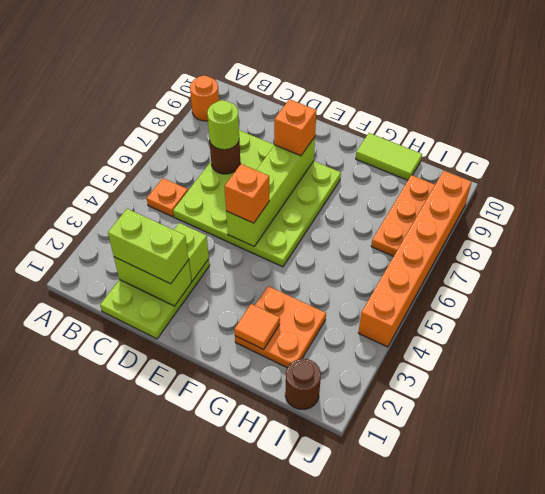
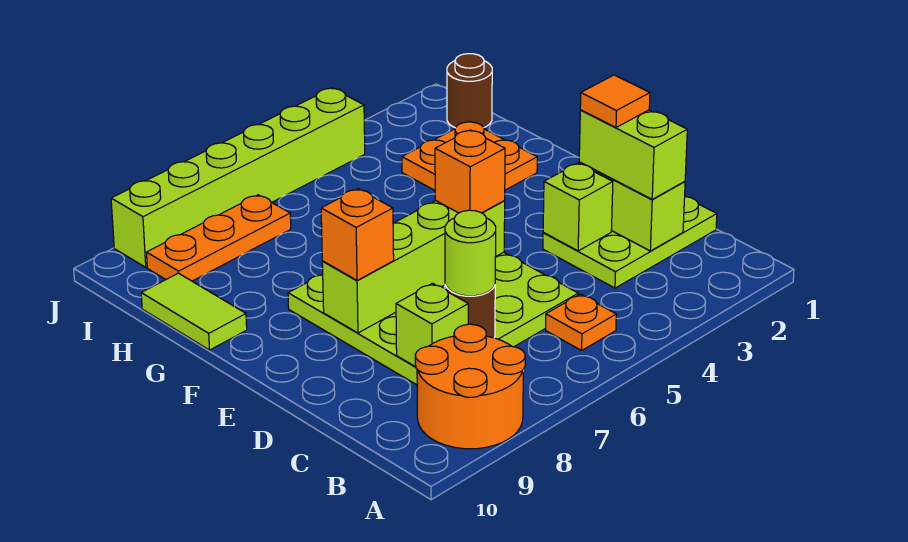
orange 1x1 round brick [190,76,219,121] -> orange 2x2 round brick [415,324,525,449]
none -> lime 1x1 brick [396,283,468,367]
orange 1x1 tile [234,304,280,349] -> orange 1x1 tile moved to [580,75,650,127]
orange 1x6 brick [358,171,472,347] -> lime 1x6 brick [111,88,365,267]

